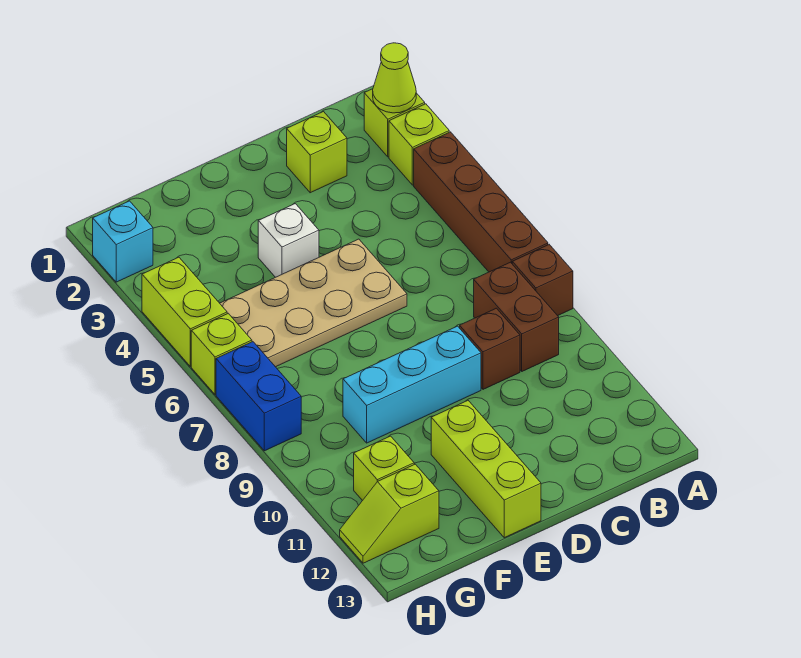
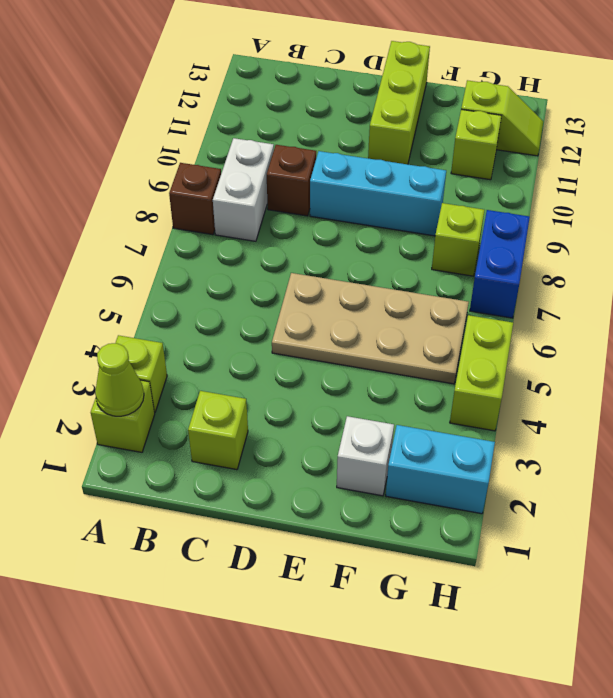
brown 1x4 brick [414,132,548,272] -> none
brown 1x2 brick [474,262,559,371] -> white 1x2 brick [213,138,274,241]
white 1x1 brick [258,204,319,277] -> white 1x1 brick moved to [337,416,394,496]
cyan 1x1 brick [93,201,153,282] -> cyan 1x2 brick [386,425,495,514]
lime 1x1 brick [191,313,252,395] -> lime 1x1 brick moved to [432,203,484,276]

